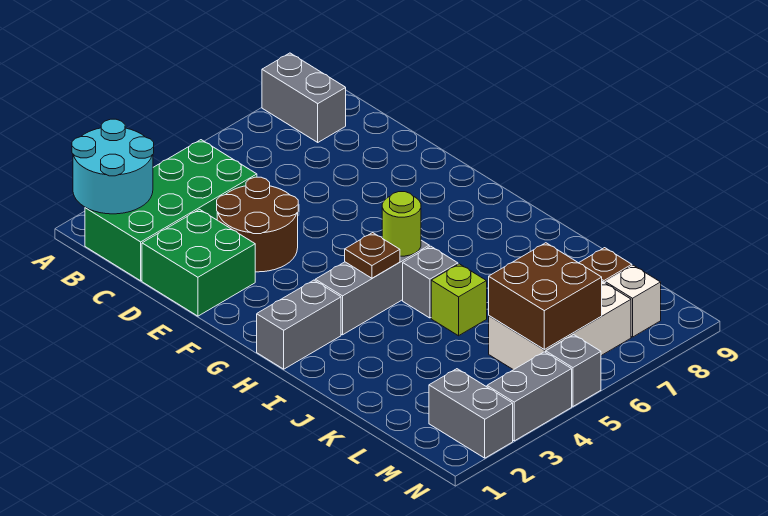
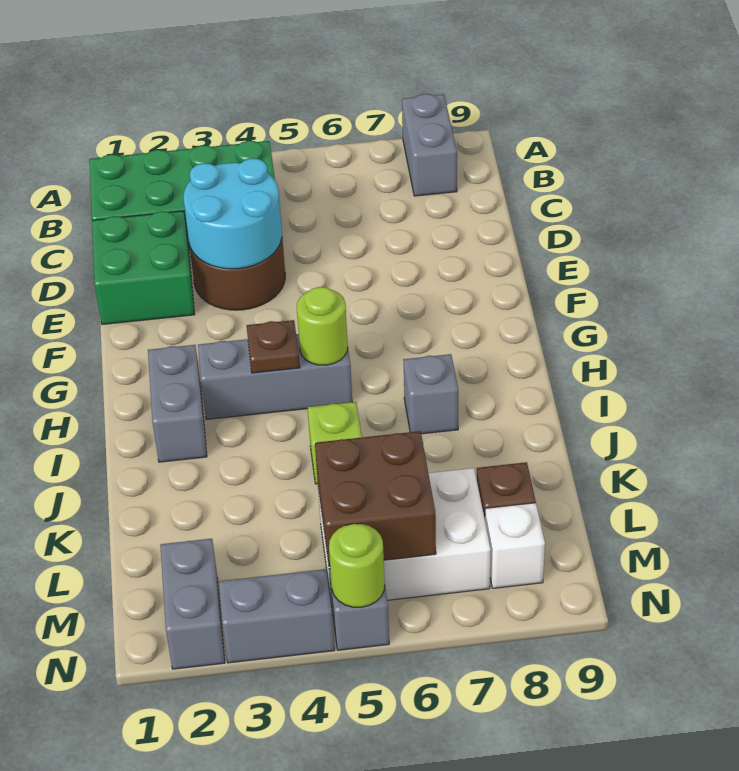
cyan 2x2 round brick [72,119,154,214] -> cyan 2x2 round brick moved to [184,158,282,269]
grey 1x2 brick [257,280,341,369] -> grey 1x2 brick turned to [148,345,207,462]
grey 1x1 brick [403,246,458,318] -> grey 1x1 brick moved to [404,354,458,434]
none -> lime 1x1 round brick [329,524,385,607]

